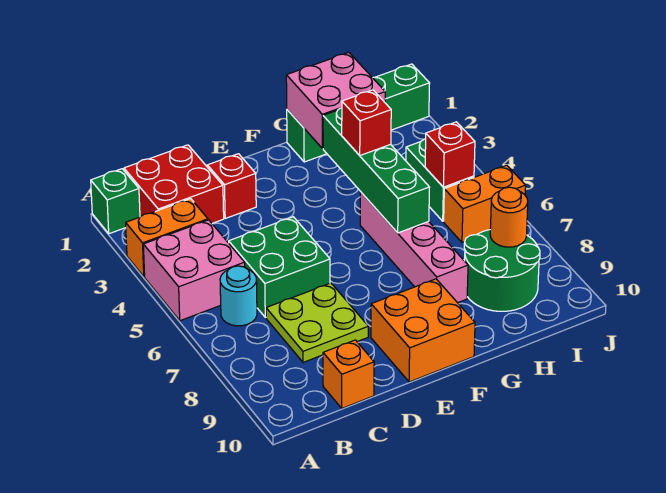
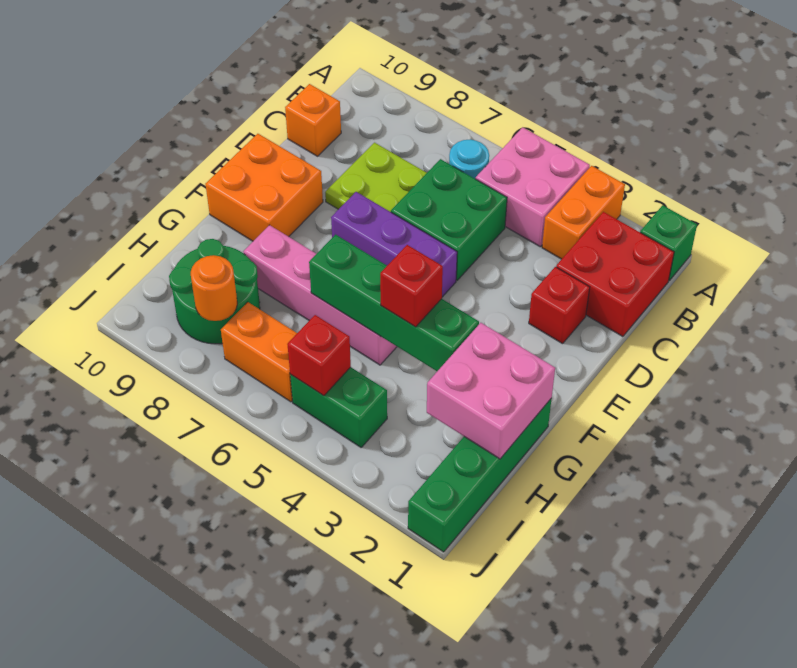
none -> purple 1x3 brick [331,192,457,297]
orange 1x2 brick [444,165,526,243] -> orange 1x2 brick turned to [221,302,297,402]

